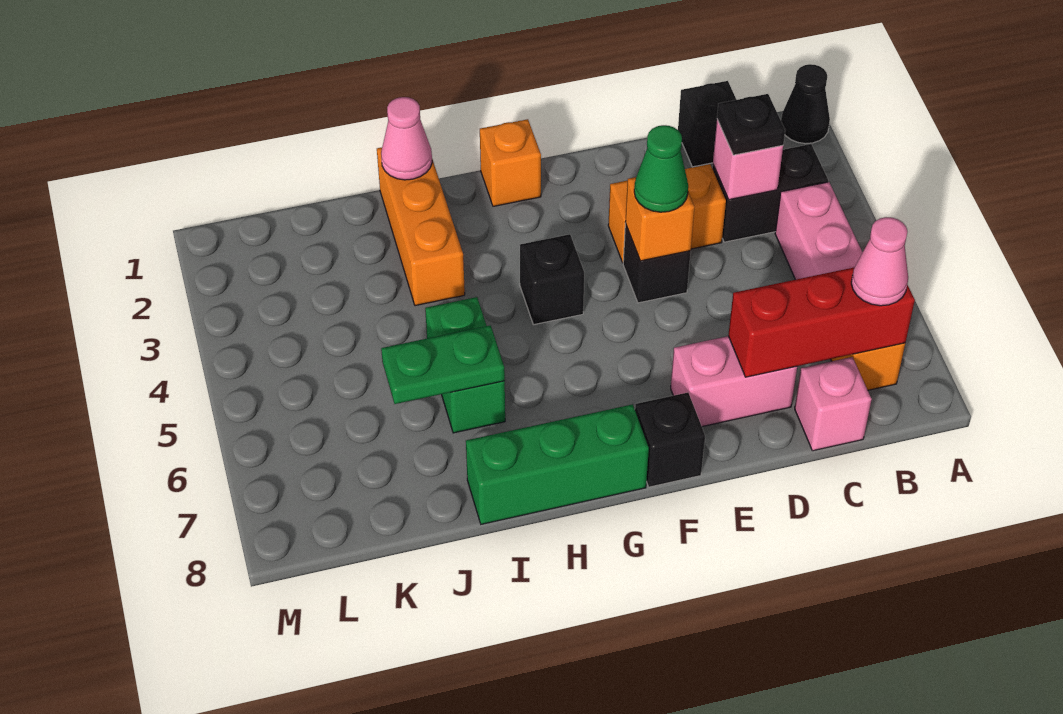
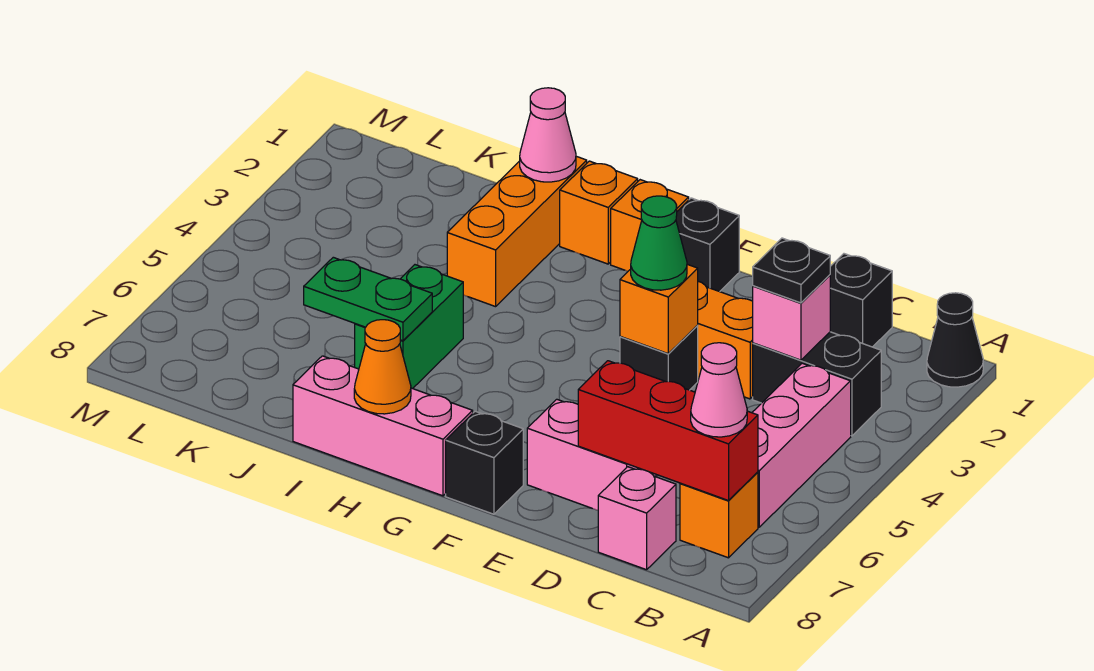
black 1x1 brick [520,234,584,325] -> black 1x1 brick moved to [676,198,739,292]
green 1x3 brick [466,404,649,524] -> pink 1x3 brick [293,356,473,496]
none -> orange 1x1 brick [560,161,638,264]
none -> orange 1x1 cone [354,320,411,414]

